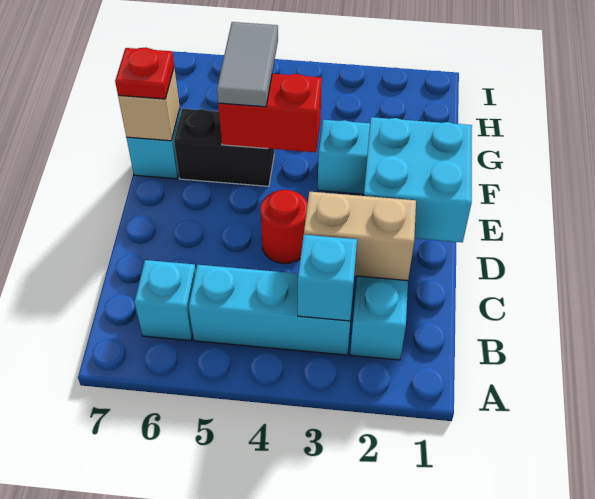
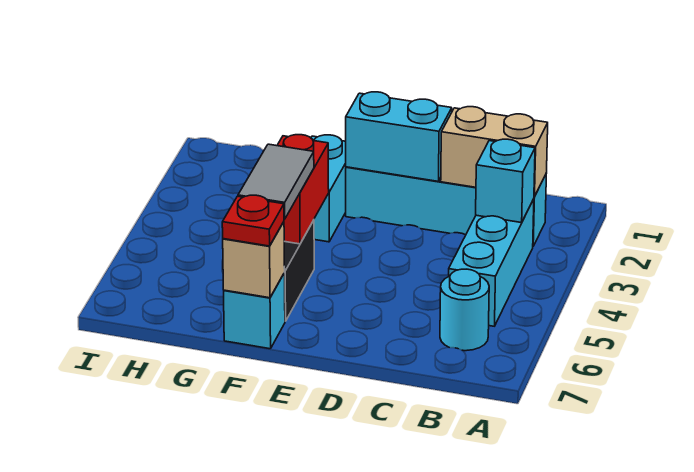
cyan 1x1 brick [134,260,196,341] -> cyan 1x1 round brick [440,269,489,351]
tan 1x2 brick [304,192,416,281] -> tan 1x2 brick turned to [441,107,548,197]
cyan 2x2 brick [364,117,472,242] -> cyan 1x2 brick [346,92,452,181]
red 1x1 round brick [261,190,308,263] -> none
grey 1x2 tile [217,22,278,107] -> grey 1x2 tile turned to [238,144,314,219]

